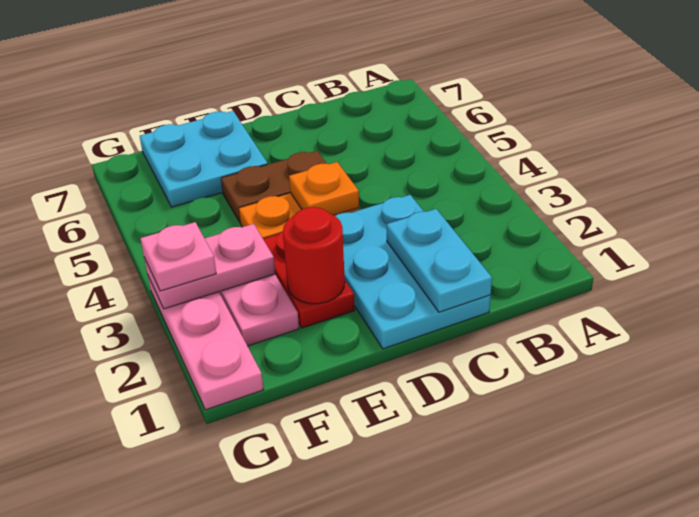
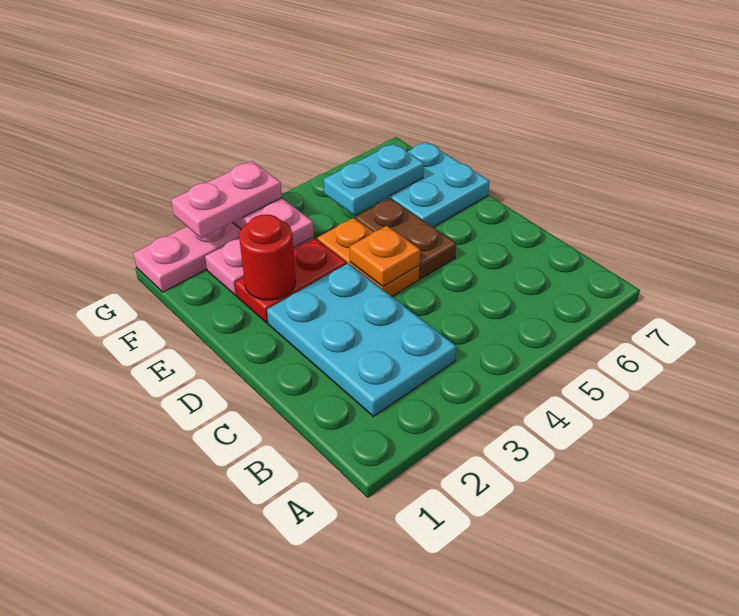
cyan 2x3 plate [335,195,491,349] -> cyan 2x3 plate turned to [267,264,456,416]
cyan 1x2 plate [387,209,492,312] -> cyan 1x2 plate moved to [324,144,424,215]
pink 1x1 plate [140,222,216,291] -> pink 1x2 plate [171,161,282,238]

